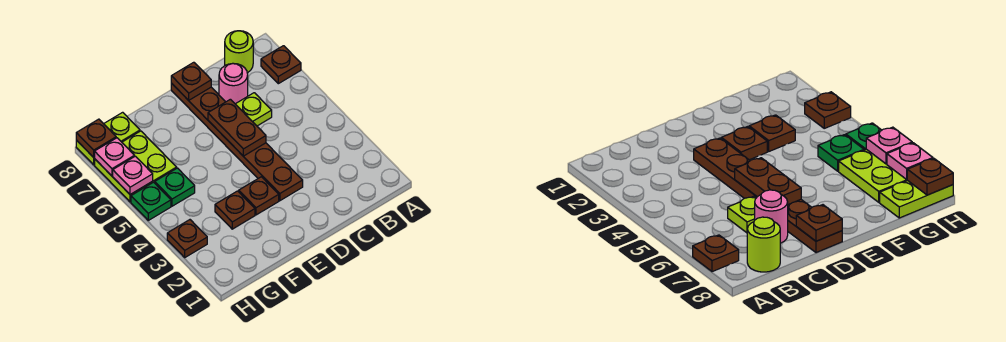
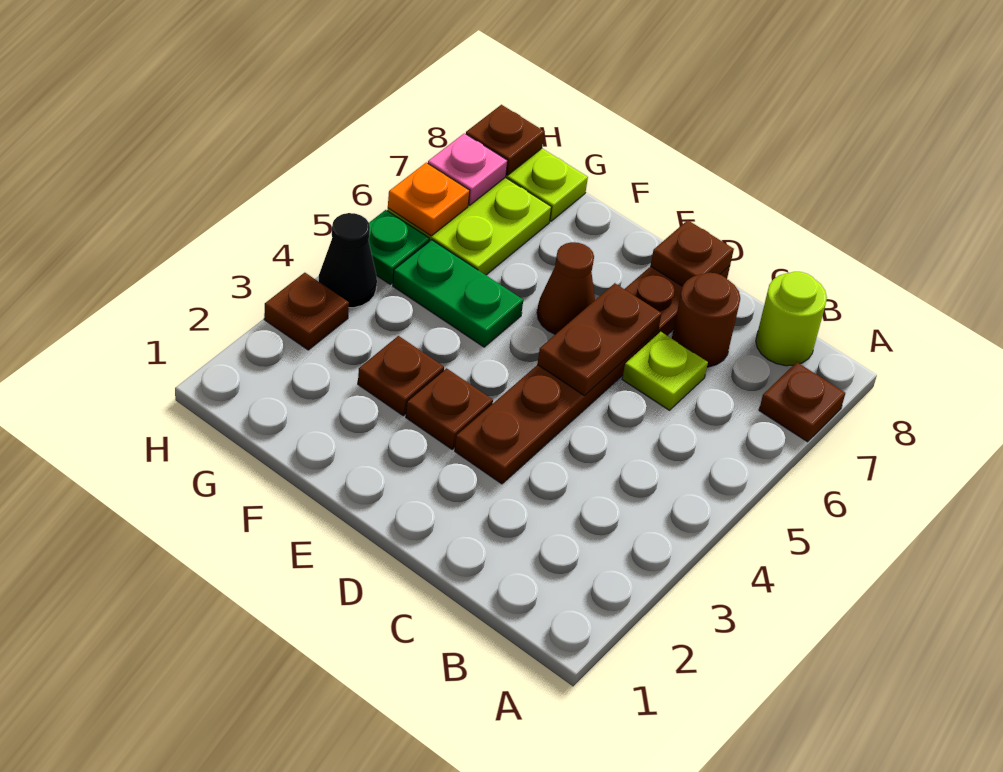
pink 1x1 round brick [219,64,248,104] -> brown 1x1 round brick [672,273,740,367]
none -> brown 1x1 cone [537,242,595,334]
green 1x1 plate [155,168,195,206] -> green 1x2 plate [393,240,523,347]
none -> black 1x1 cone [318,213,377,308]
pink 1x1 plate [113,156,153,194] -> orange 1x1 plate [388,163,470,236]

